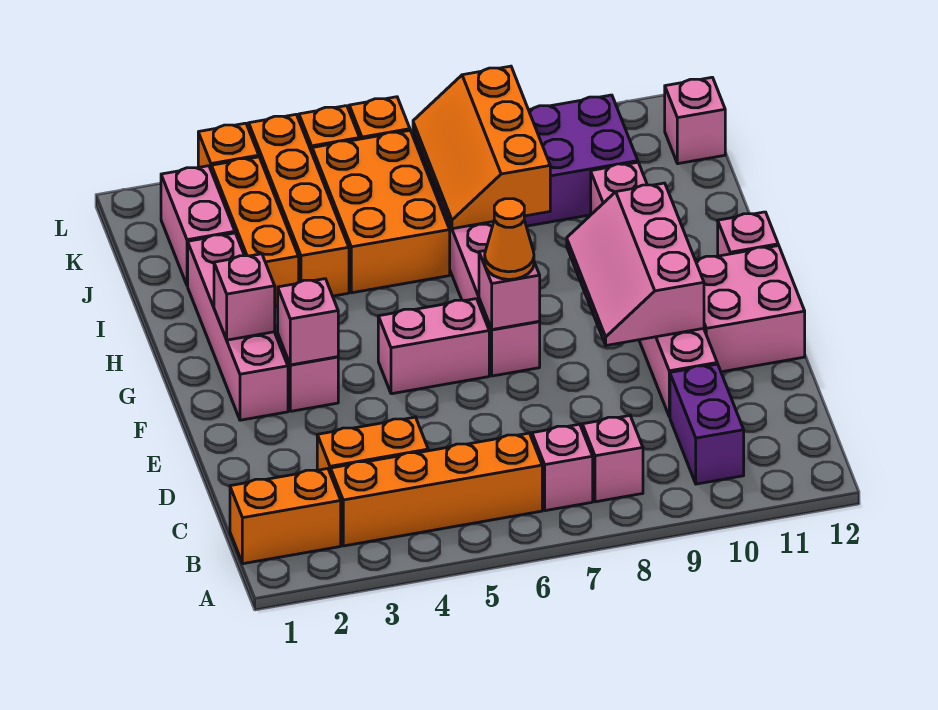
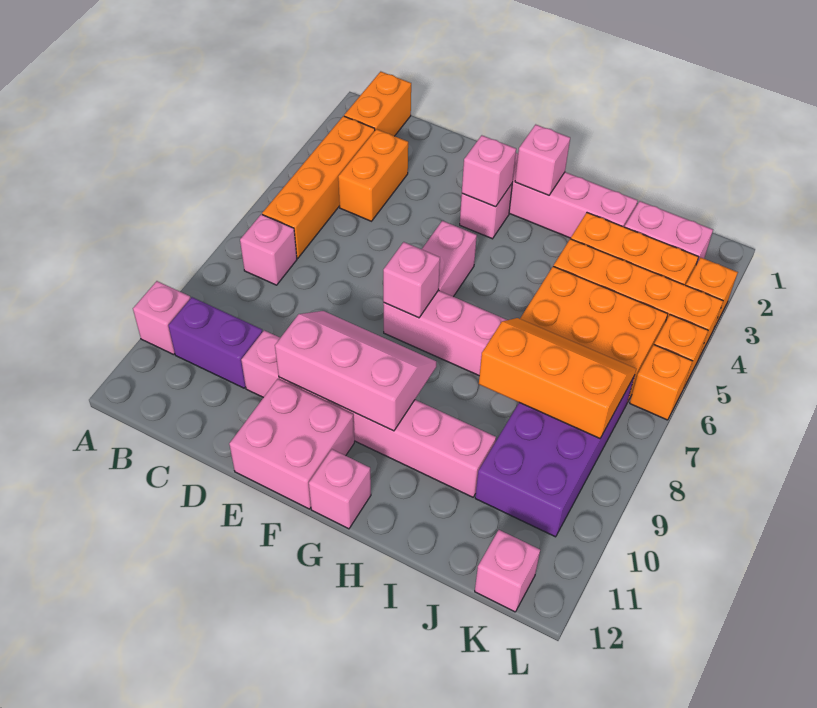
pink 1x1 brick [582,416,643,502] -> pink 1x1 brick moved to [133,281,191,355]
orange 1x1 cone [485,199,534,279] -> none

